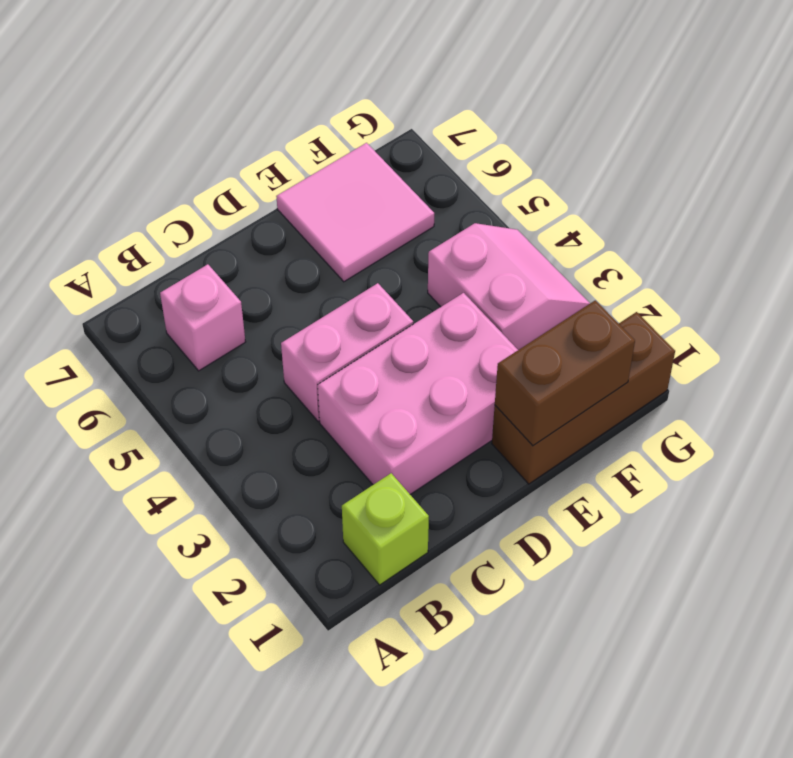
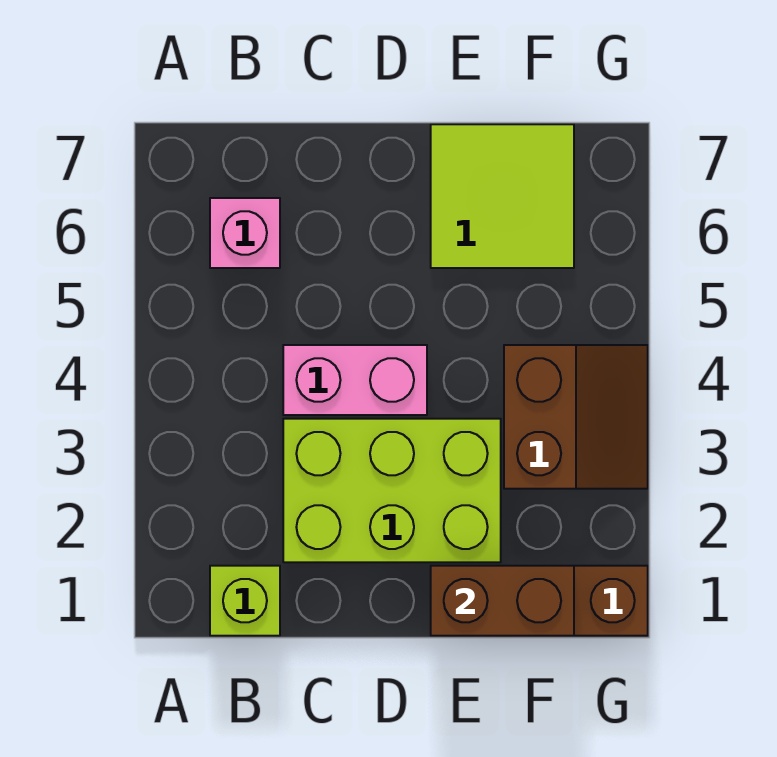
pink 2x3 brick [318,293,518,494] -> lime 2x3 brick [283,419,501,562]
pink 2x2 tile [276,143,434,282] -> lime 2x2 tile [431,124,574,268]
pink 2x2 slope [428,223,590,350] -> brown 2x2 slope [504,345,648,489]

